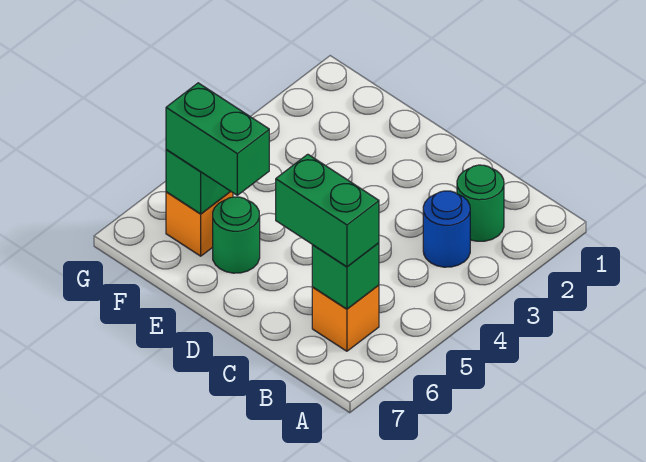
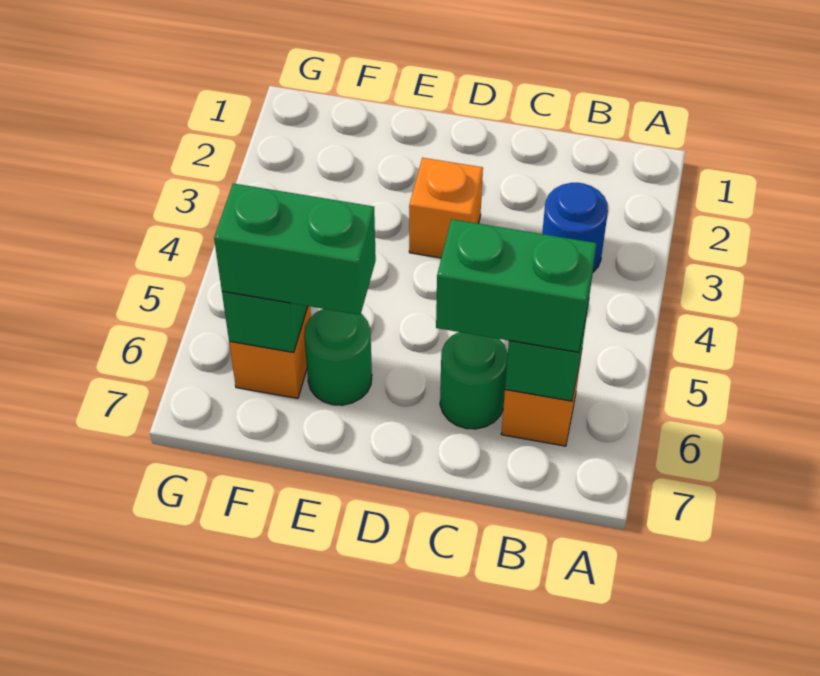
green 1x1 round brick [457,165,504,241] -> green 1x1 round brick moved to [440,332,508,429]
none -> orange 1x1 brick [409,158,483,258]

